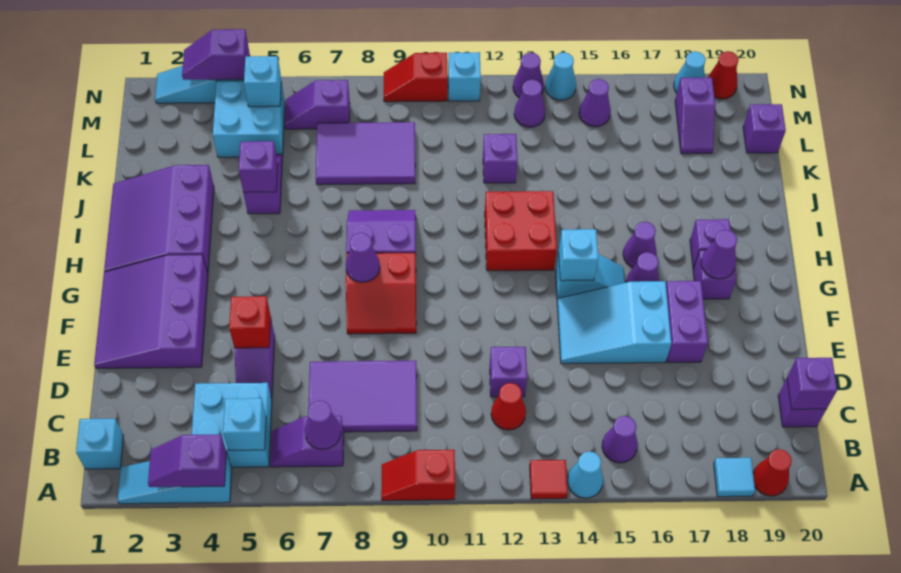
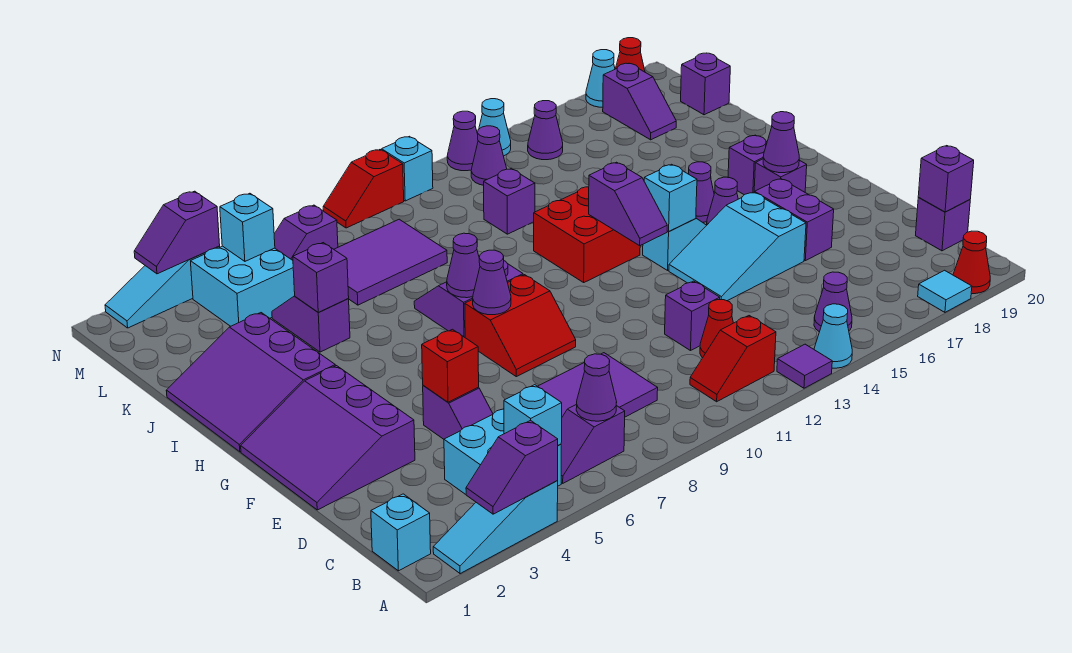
red 1x2 slope [381,450,455,501] -> red 1x2 slope moved to [690,316,776,402]
red 1x1 tile [530,460,568,499] -> purple 1x1 tile [777,344,832,388]
none -> purple 1x2 slope [589,162,667,246]
none -> purple 1x1 cone [447,233,480,298]

